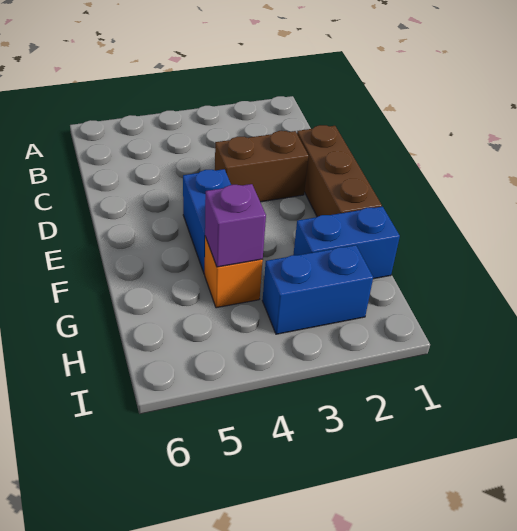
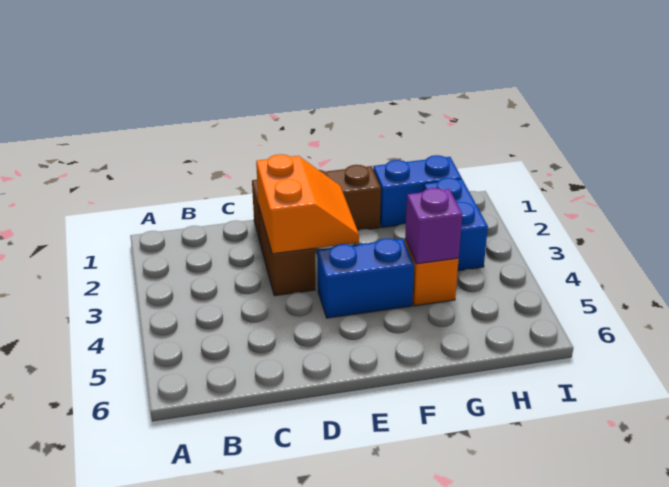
none -> orange 2x2 slope [256,154,359,254]
blue 1x2 brick [293,207,400,279] -> blue 1x2 brick turned to [373,155,462,227]

